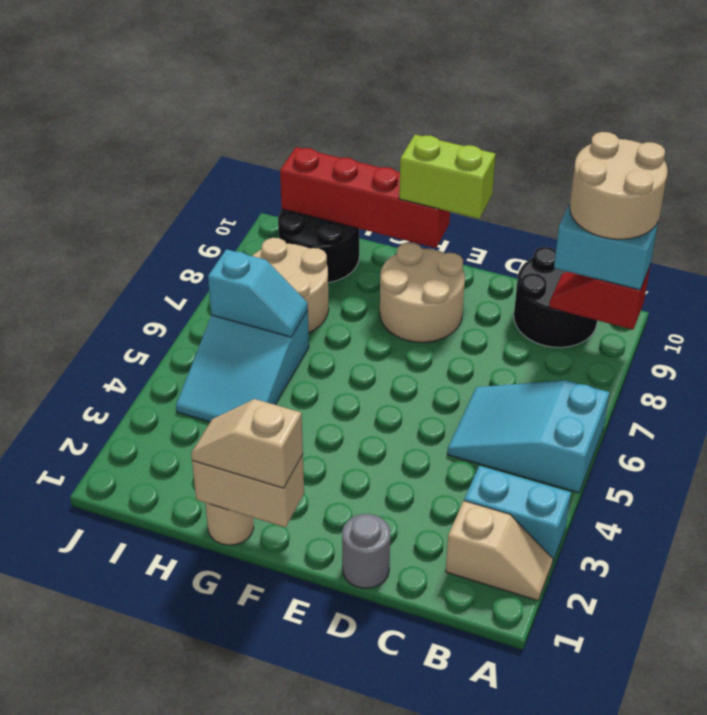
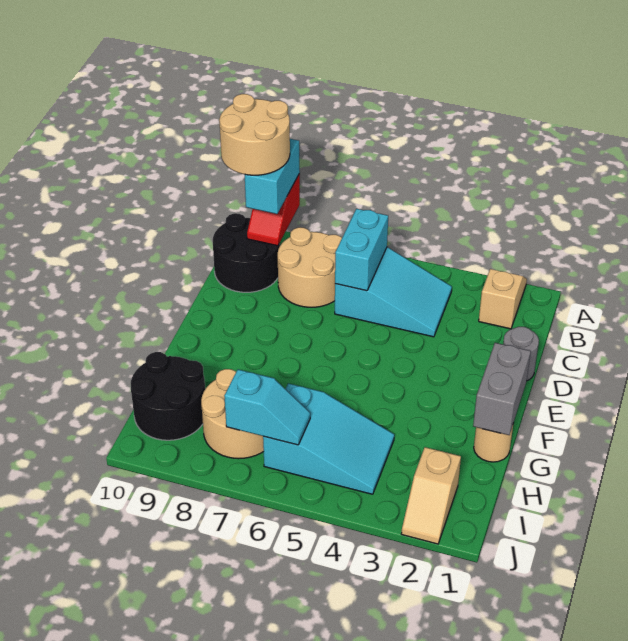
cyan 1x2 brick [464,466,571,563] -> cyan 1x2 brick moved to [335,209,388,291]
cyan 2x3 slope [447,380,610,493] -> cyan 2x3 slope turned to [335,247,452,337]
tan 2x2 round brick [380,242,465,342] -> tan 2x2 round brick moved to [278,227,342,307]
lime 1x2 brick [399,135,496,219] -> none
tan 1x2 brick [192,455,304,528] -> grey 1x2 brick [473,343,531,435]
tan 1x2 slope [191,399,303,488] -> tan 1x2 slope moved to [401,447,461,544]
red 1x4 brick [280,147,450,248] -> none
cyan 1x2 slope [208,249,308,337] -> cyan 1x2 slope turned to [224,369,310,445]

